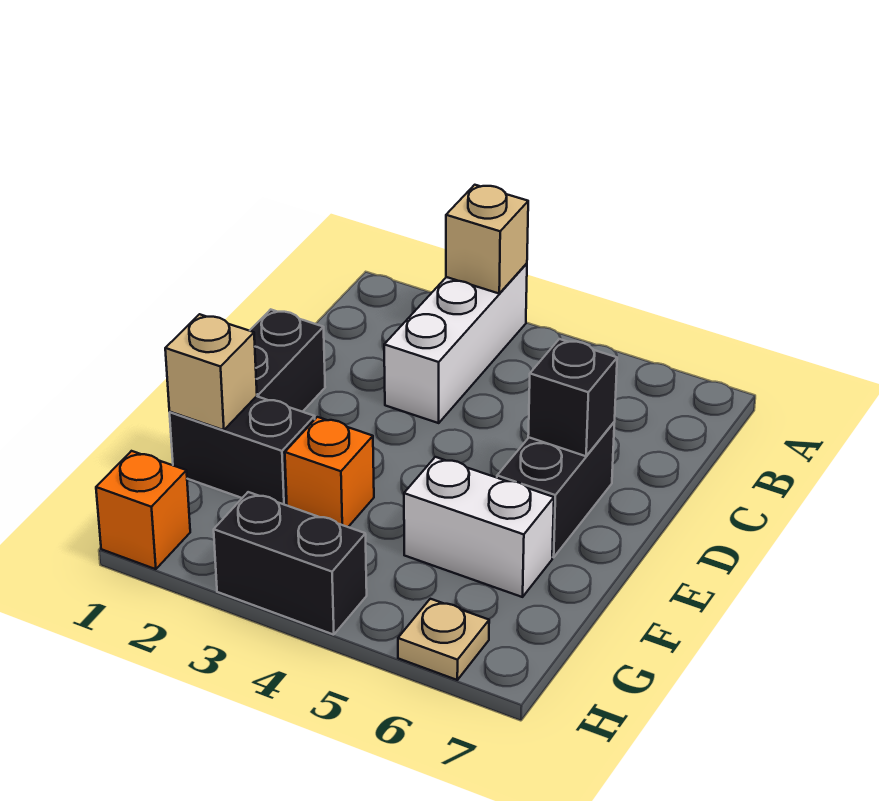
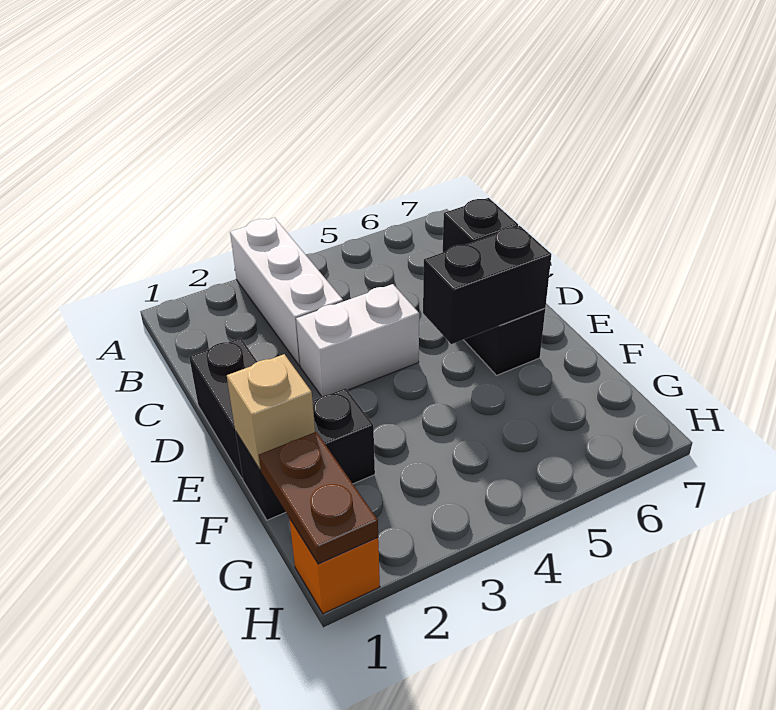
tan 1x1 brick [446,185,528,293] -> none
orange 1x1 brick [285,417,374,527] -> none
white 1x2 brick [404,457,554,597] -> white 1x2 brick moved to [296,284,419,397]
none -> brown 1x2 plate [259,432,378,564]
black 1x2 brick [214,492,367,635] -> black 1x2 brick moved to [423,226,552,344]
tan 1x1 plate [398,599,489,680] -> none

